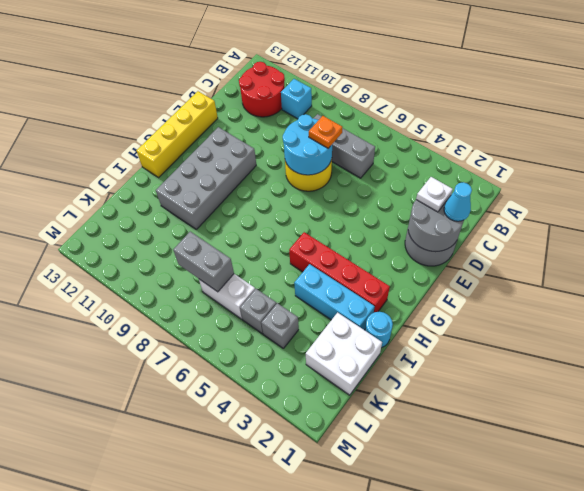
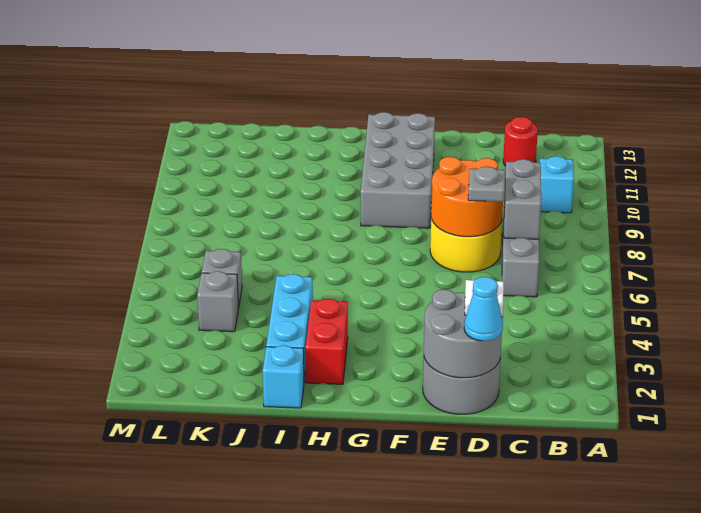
red 2x2 round brick [239,62,285,117] -> red 1x1 round brick [503,117,538,166]
cyan 2x2 round brick [283,114,332,175] -> orange 2x2 round brick [431,157,503,237]
orange 1x1 plate [309,116,342,148] -> grey 1x1 plate [468,166,505,202]
yellow 1x4 brick [136,91,218,177] -> none
grey 2x4 brick [156,127,256,229] -> grey 2x4 brick turned to [361,112,435,228]
red 1x4 brick [289,232,390,312] -> red 1x2 brick [306,299,348,384]
cyan 1x1 round brick [365,312,393,348] -> cyan 1x1 brick [263,345,304,408]
white 2x2 brick [306,313,382,395] -> none
white 1x2 brick [199,274,255,319] -> none
grey 1x2 brick [173,232,234,292] -> grey 1x2 brick moved to [504,159,541,239]

